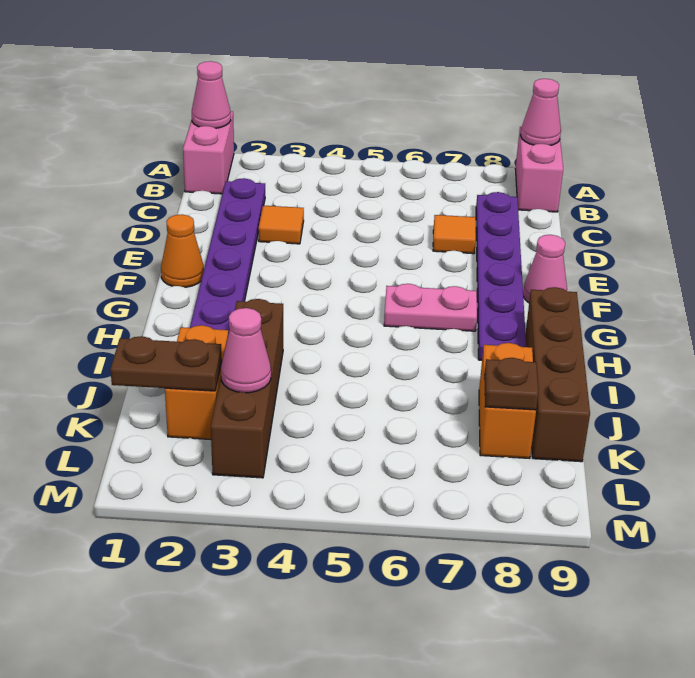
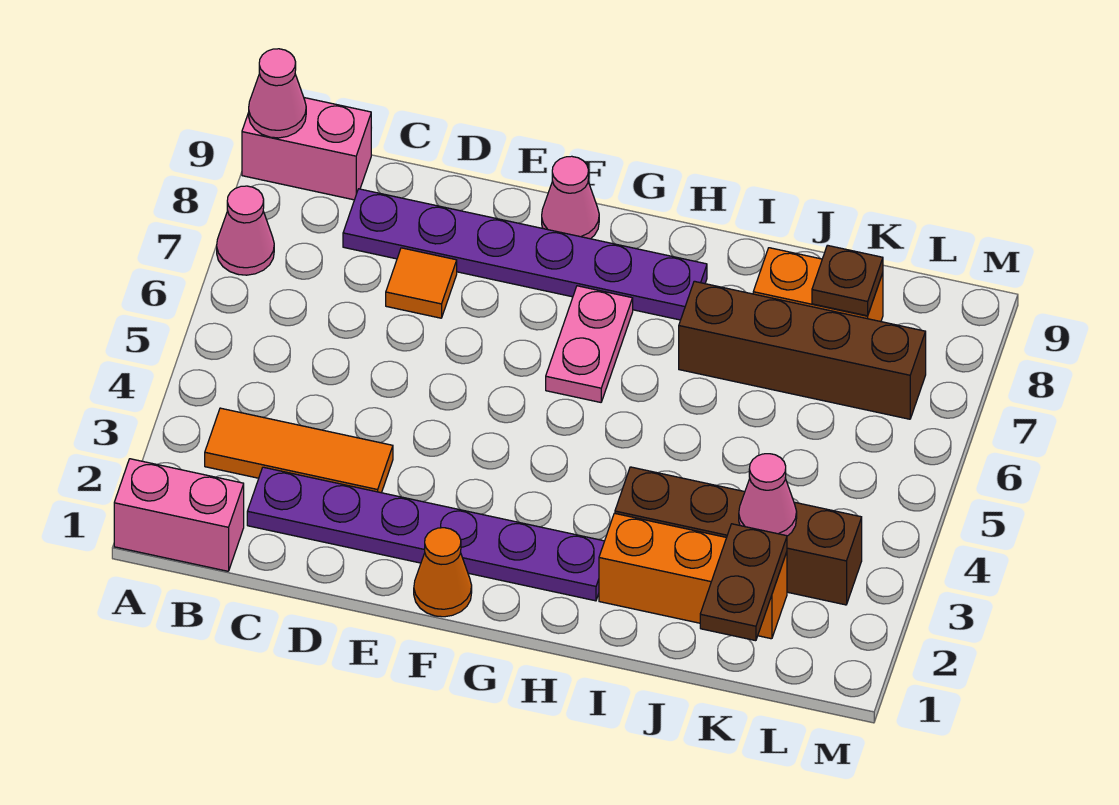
pink 1x1 cone [192,61,231,128] -> pink 1x1 cone moved to [217,186,274,275]
orange 1x1 tile [259,206,304,244] -> orange 1x3 tile [205,408,393,493]
brown 1x4 brick [525,287,590,462] -> brown 1x4 brick moved to [679,281,926,419]
orange 1x2 brick [165,325,228,440] -> orange 1x3 brick [599,513,787,639]

